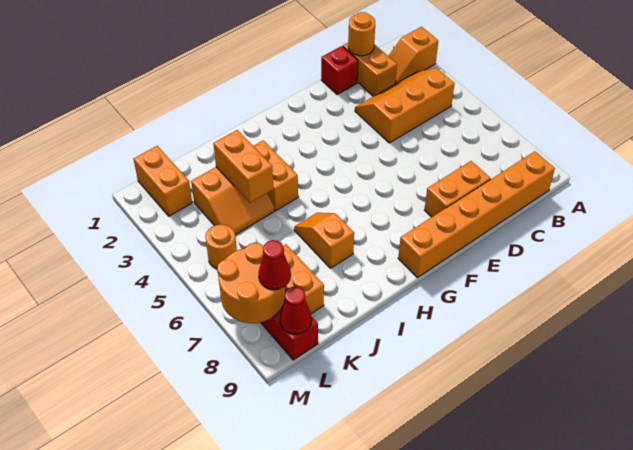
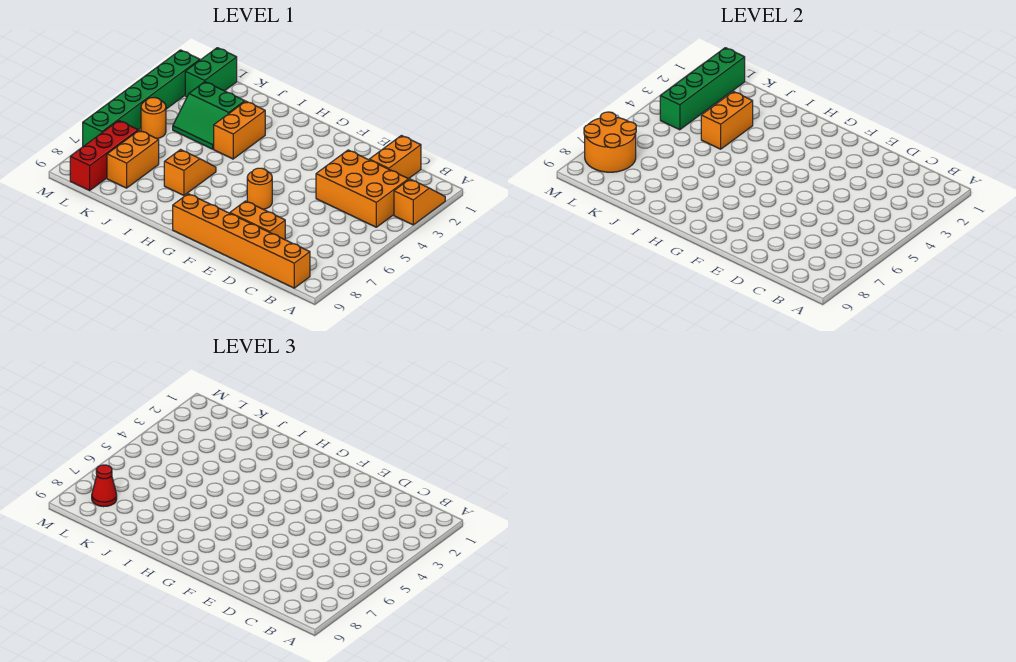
orange 1x2 slope [389,27,438,84] -> orange 1x2 slope turned to [394,179,445,225]
orange 2x3 slope [355,68,455,143] -> orange 2x3 brick [316,150,408,227]
orange 1x1 round brick [348,12,375,56] -> orange 1x1 round brick moved to [247,168,272,209]
red 1x1 brick [321,46,358,95] -> none
orange 2x2 slope [191,167,275,235] -> green 2x2 slope [173,82,245,149]
orange 1x2 brick [134,146,192,216] -> green 1x2 brick [185,48,237,97]
none -> green 1x4 brick [660,48,745,130]
red 1x1 cone [280,287,312,334] -> none
none -> green 1x6 brick [83,50,200,147]

